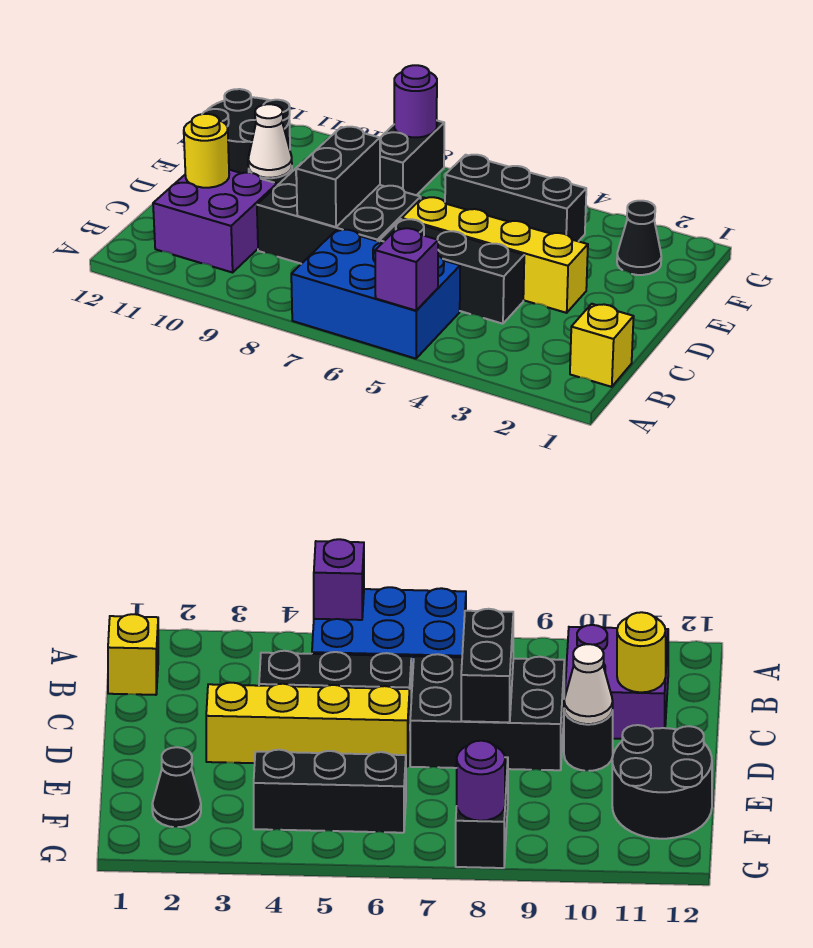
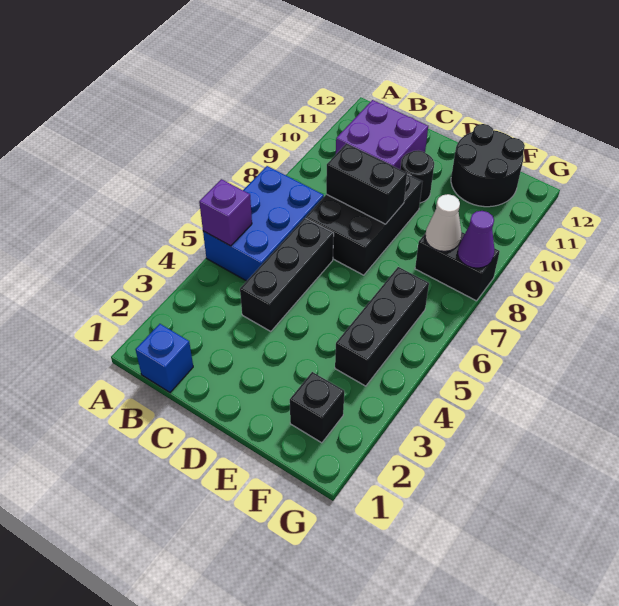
yellow 1x1 brick [570,304,634,387] -> blue 1x1 brick [136,324,193,393]
yellow 1x1 round brick [184,114,229,188] -> none
yellow 1x4 brick [402,197,588,313] -> none
white 1x1 cone [248,104,292,178] -> white 1x1 cone moved to [425,194,461,251]
black 1x1 cone [617,201,661,275] -> black 1x1 brick [290,372,344,443]
purple 1x1 round brick [394,65,437,137] -> purple 1x1 cone [458,211,494,268]

